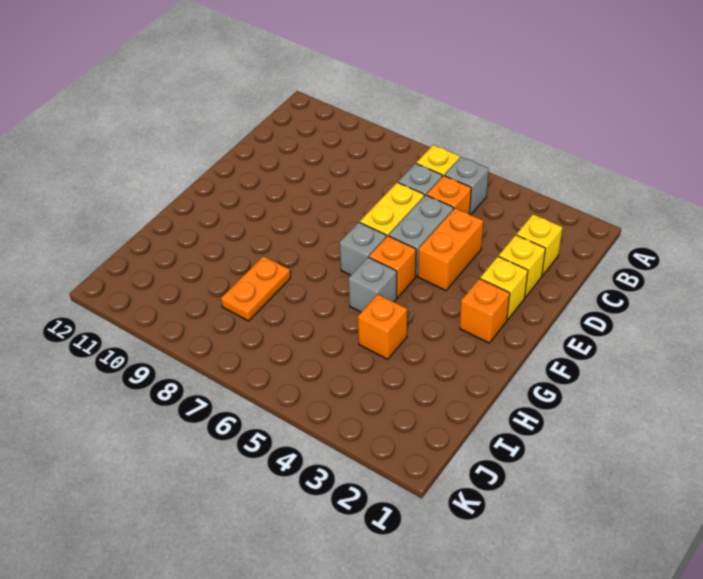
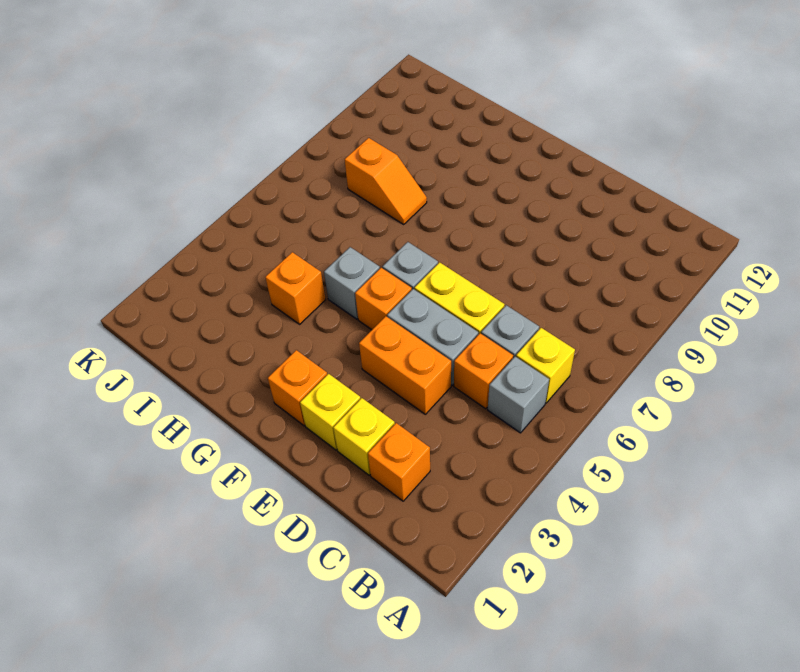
yellow 1x1 brick [516,214,562,276] -> orange 1x1 brick [368,423,430,501]
orange 1x2 plate [221,256,290,321] -> orange 1x2 slope [345,138,427,224]

